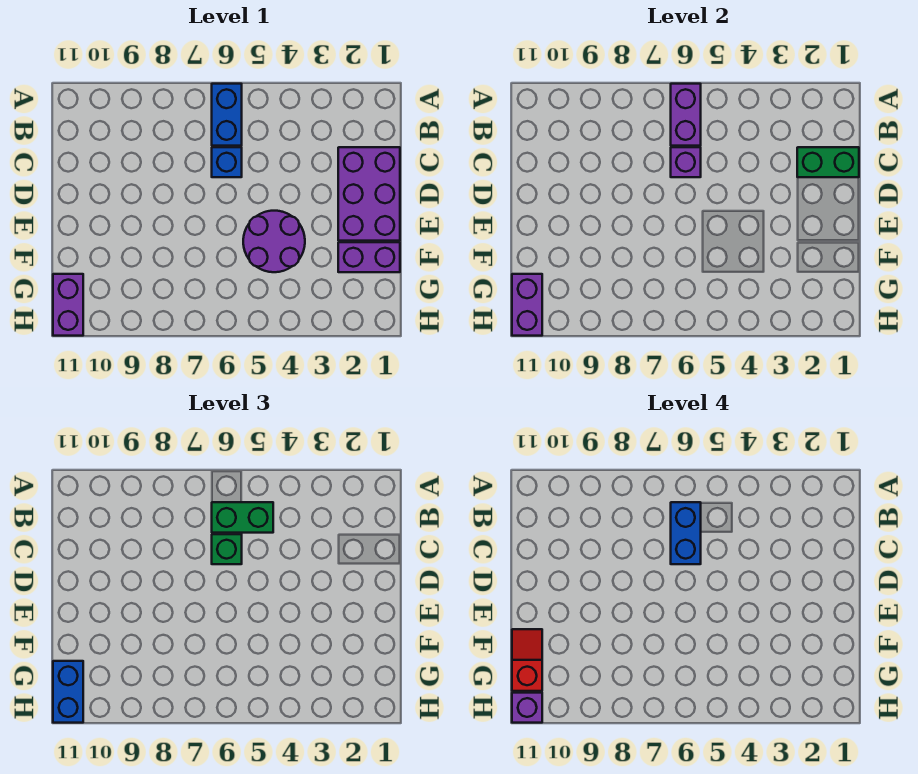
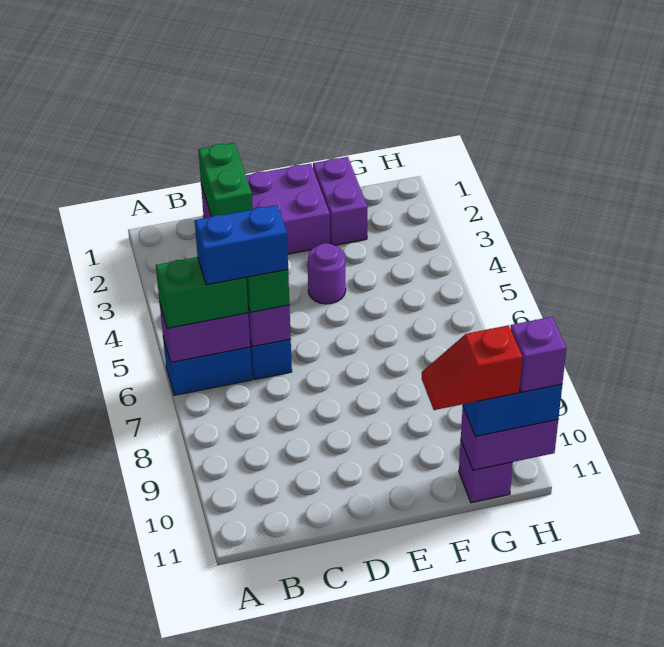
green 1x2 brick [212,502,273,533] -> green 1x2 brick turned to [156,257,248,328]
purple 2x2 round brick [243,211,305,272] -> purple 1x1 round brick [307,243,346,304]
purple 1x2 brick [53,274,83,336] -> purple 1x1 brick [459,441,513,503]

